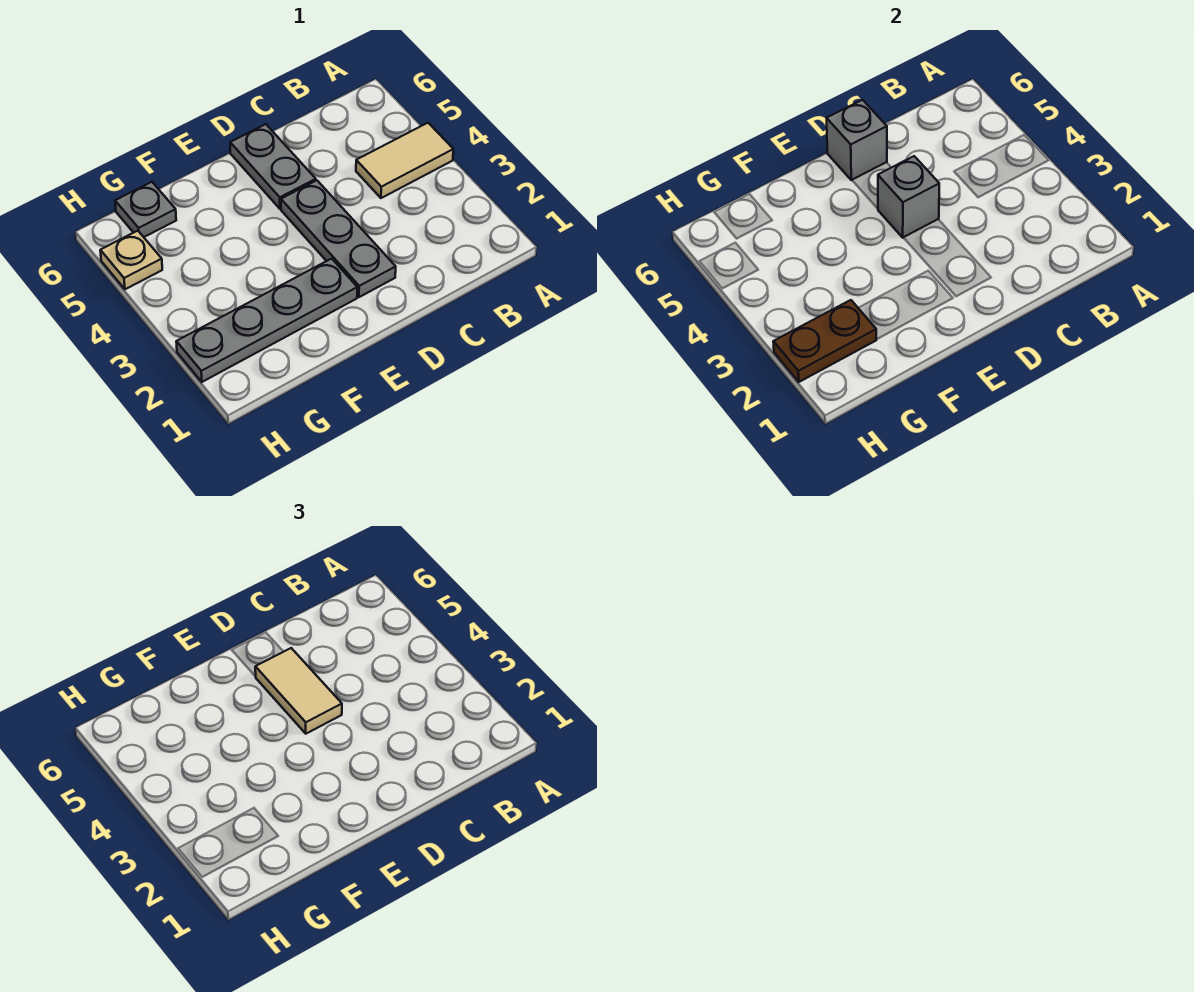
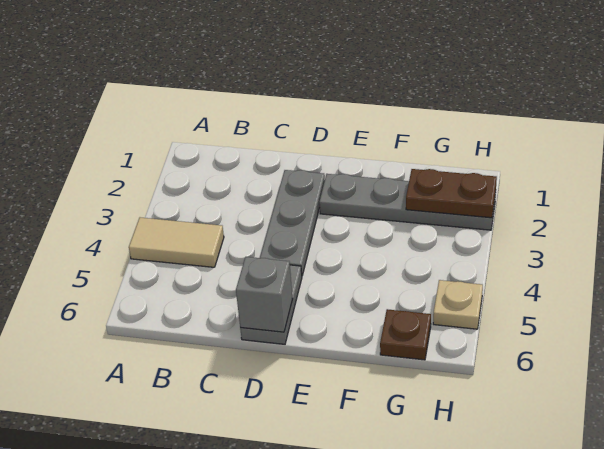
grey 1x1 brick [878,156,939,238] -> none
tan 1x2 tile [255,648,342,734] -> none
grey 1x1 plate [115,182,176,237] -> brown 1x1 plate [380,309,431,360]

